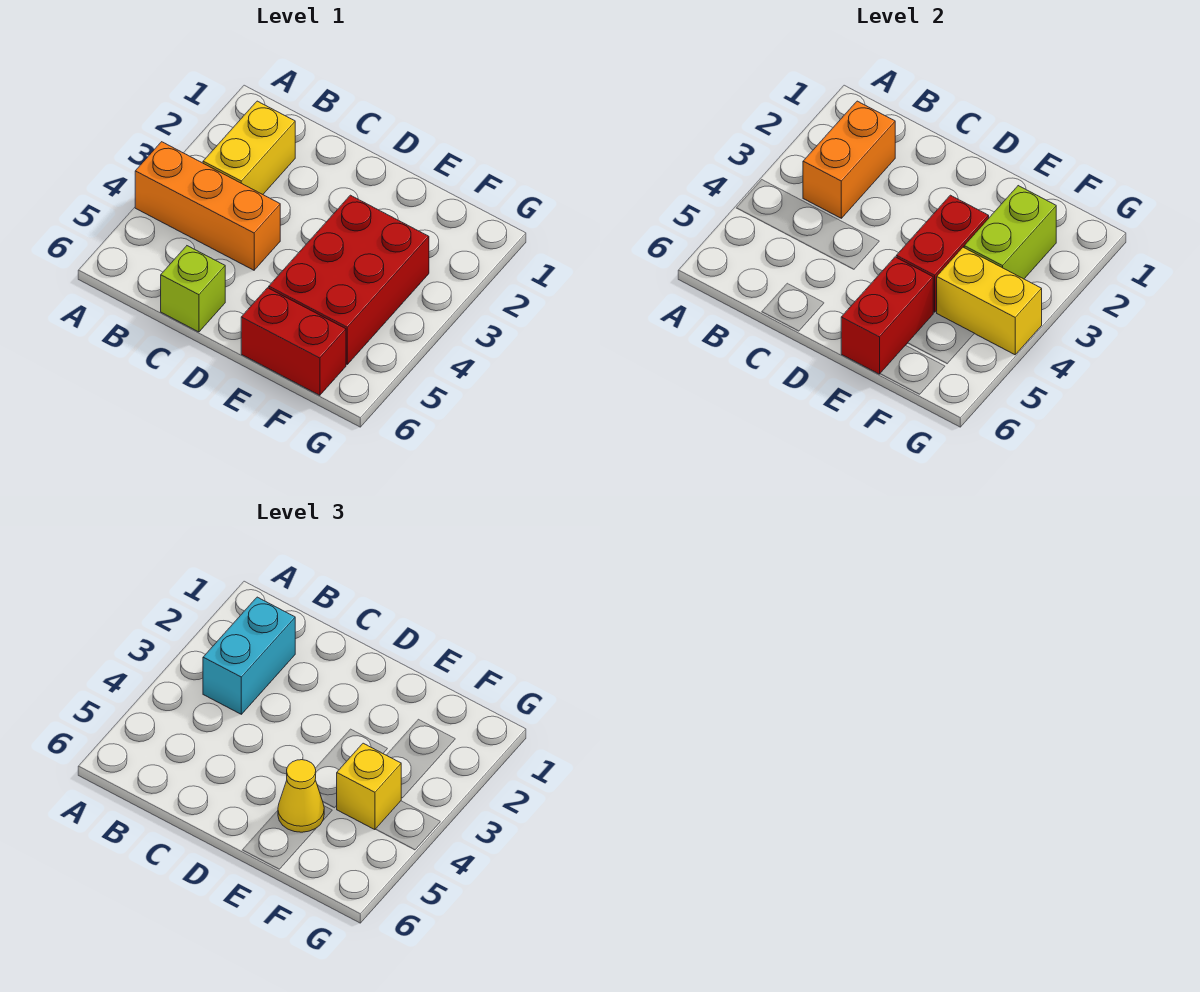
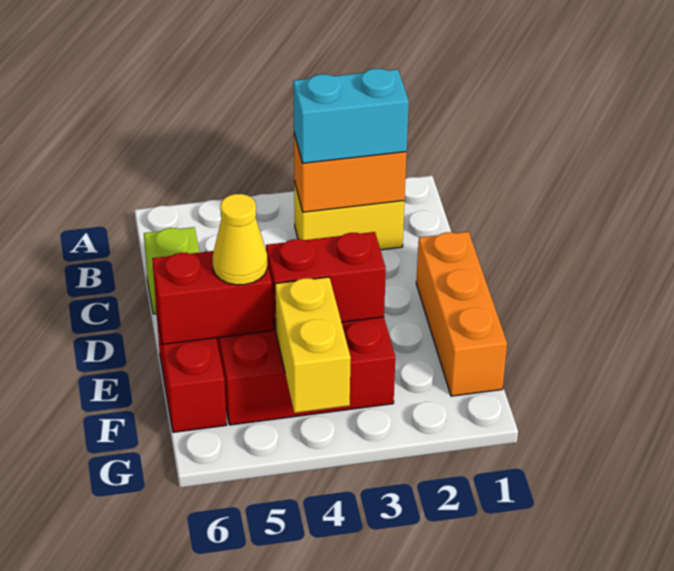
orange 1x3 brick [135,142,280,270] -> orange 1x3 brick moved to [416,232,507,396]
lime 1x2 brick [964,186,1056,279] -> none
yellow 1x1 brick [336,743,401,830] -> none

